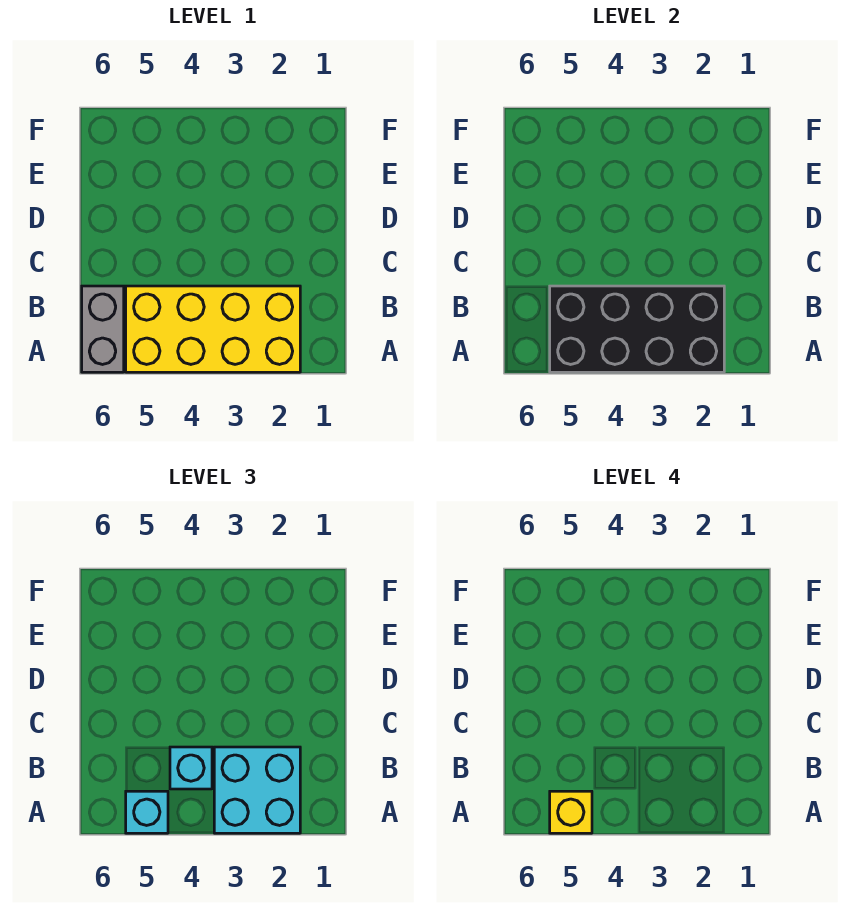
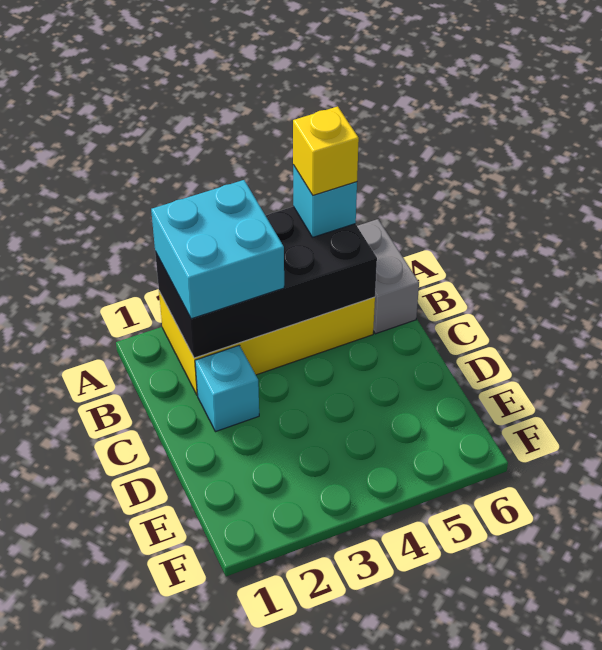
cyan 1x1 brick [170,747,212,789] -> cyan 1x1 brick moved to [195,345,259,432]

